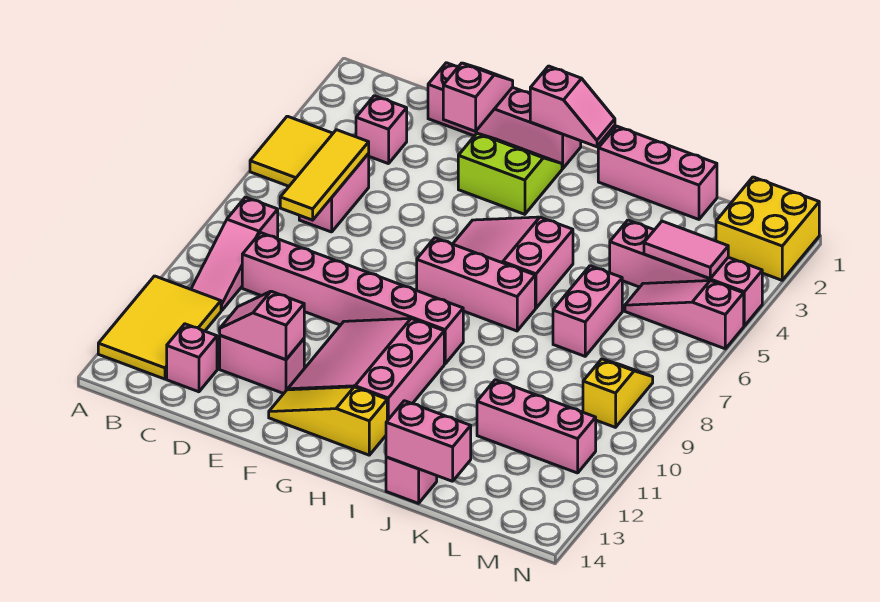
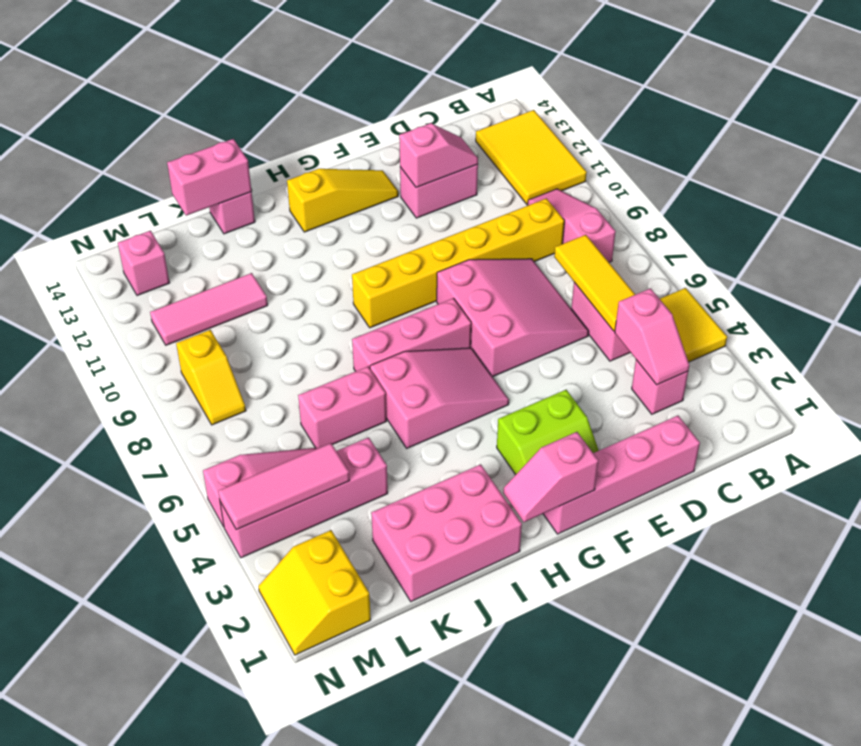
pink 1x6 brick [242,233,463,364] -> yellow 1x6 brick [352,198,564,328]
pink 1x1 brick [167,324,217,392] -> pink 1x1 brick moved to [118,231,170,296]
pink 1x2 slope [443,63,513,131] -> pink 1x2 slope moved to [615,288,689,385]
pink 3x3 slope [288,318,444,421] -> pink 3x3 slope moved to [437,259,589,377]
pink 1x3 brick [598,126,717,219] -> pink 2x3 brick [371,464,522,602]
pink 1x2 brick [553,266,622,356] -> pink 1x2 brick turned to [298,367,387,449]
pink 1x3 brick [477,380,596,473] -> pink 1x3 tile [150,273,268,345]
pink 1x2 tile [644,221,728,279] -> pink 1x3 tile [218,443,350,530]
yellow 2x2 brick [716,177,819,280] -> yellow 2x2 slope [258,530,371,655]

